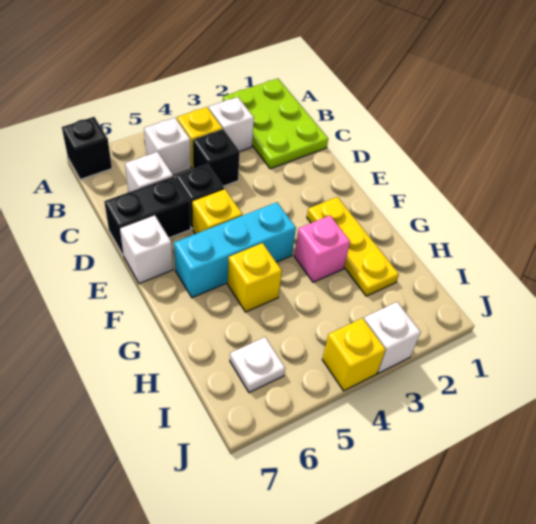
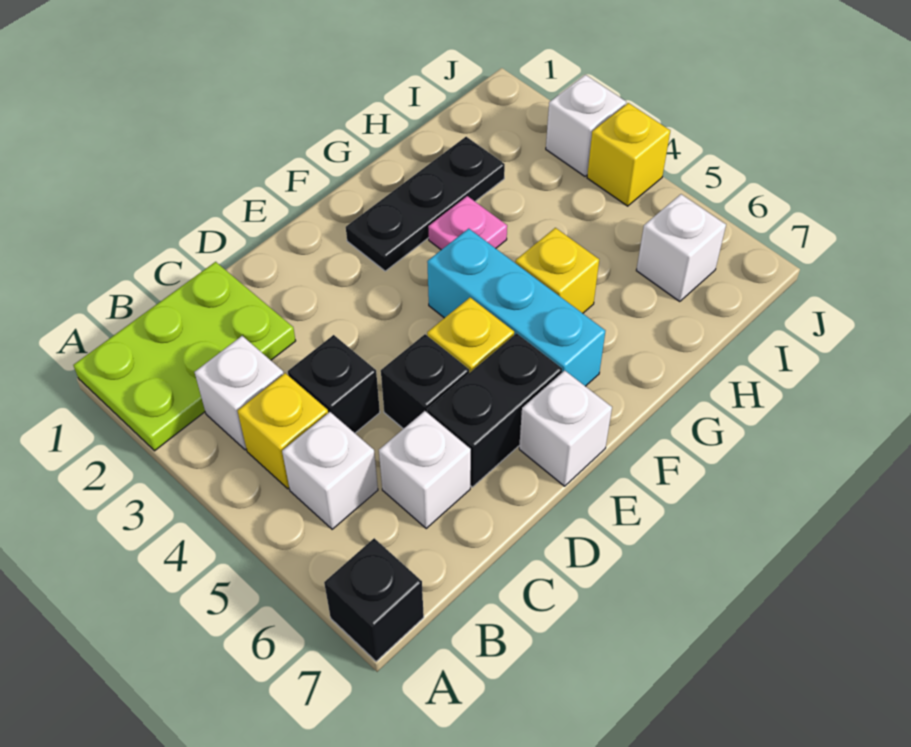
black 1x2 brick [104,176,191,256] -> black 1x2 brick turned to [427,333,562,487]
yellow 1x3 plate [307,197,399,296] -> black 1x3 plate [346,137,505,271]
pink 1x1 brick [294,216,350,282] -> pink 1x1 plate [428,196,507,250]
white 1x1 plate [230,337,285,393] -> white 1x1 brick [636,194,726,302]

